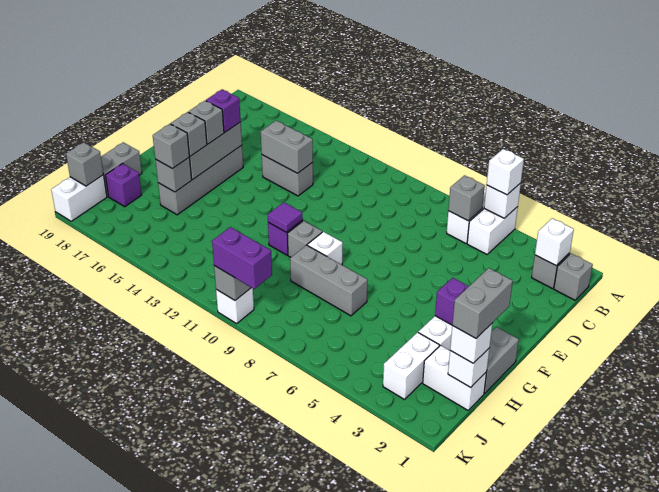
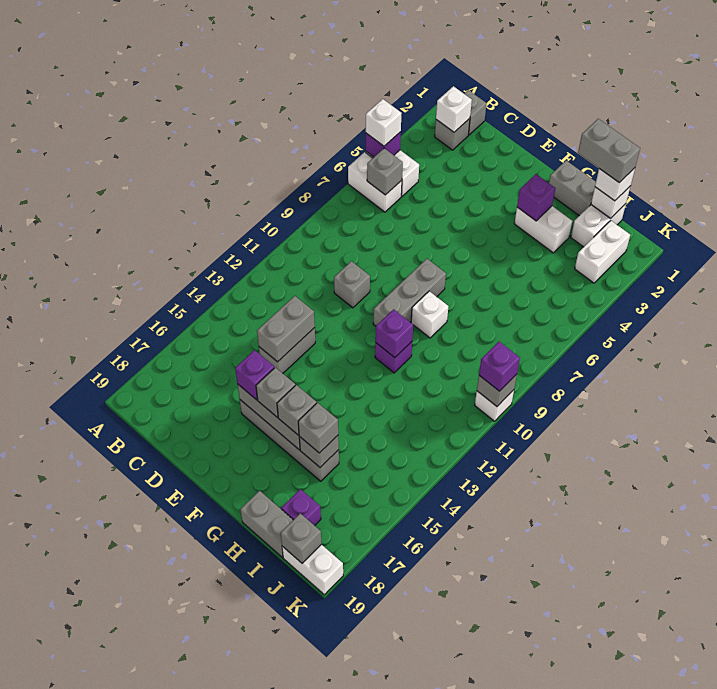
white 1x1 brick [484,183,521,218] -> purple 1x1 brick [366,132,401,157]
grey 1x1 brick [287,221,322,257] -> grey 1x1 brick moved to [334,261,370,308]
purple 1x1 tile [268,202,303,232] -> purple 1x1 brick [375,309,413,358]
grey 1x3 brick [290,245,367,316] -> grey 1x3 brick moved to [373,259,446,326]
white 1x2 brick [383,332,439,400] -> white 1x2 brick turned to [575,221,630,283]
purple 1x2 brick [212,227,272,289] -> purple 1x1 brick [479,342,520,391]

